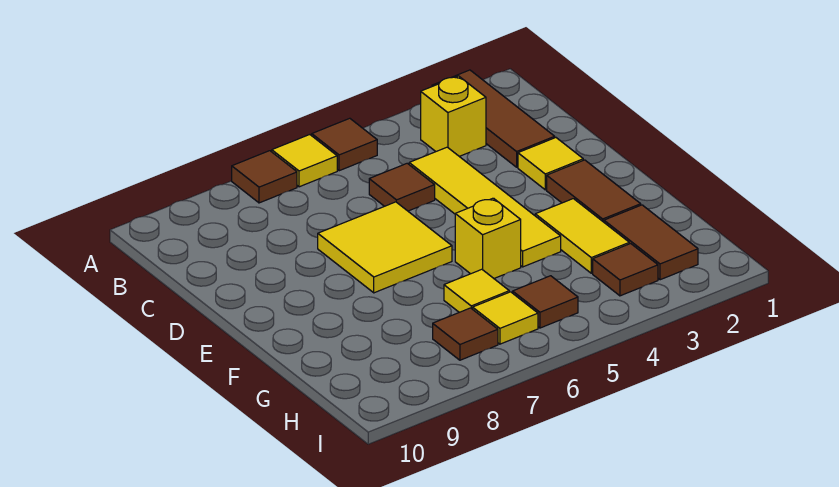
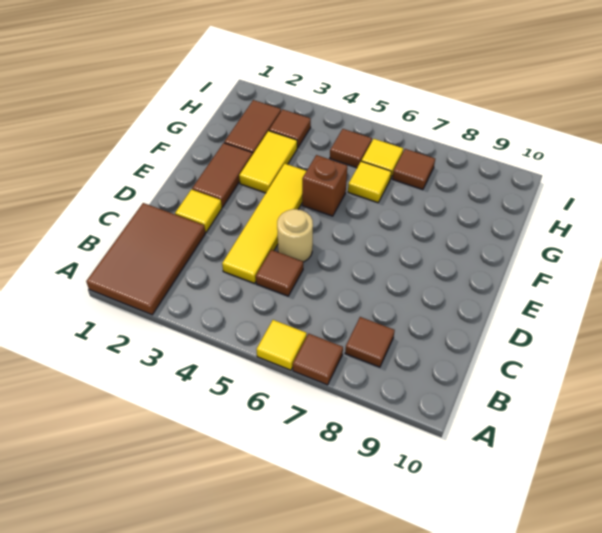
brown 1x3 tile [432,70,555,167] -> brown 2x3 tile [86,203,205,315]
brown 1x1 tile [312,118,377,171] -> brown 1x1 tile moved to [345,317,395,367]
yellow 1x1 brick [421,76,486,156] -> none
none -> tan 1x1 round brick [277,209,313,262]
yellow 2x2 tile [318,202,452,293] -> none
yellow 1x1 brick [455,198,521,278] -> brown 1x1 brick [302,155,347,216]

